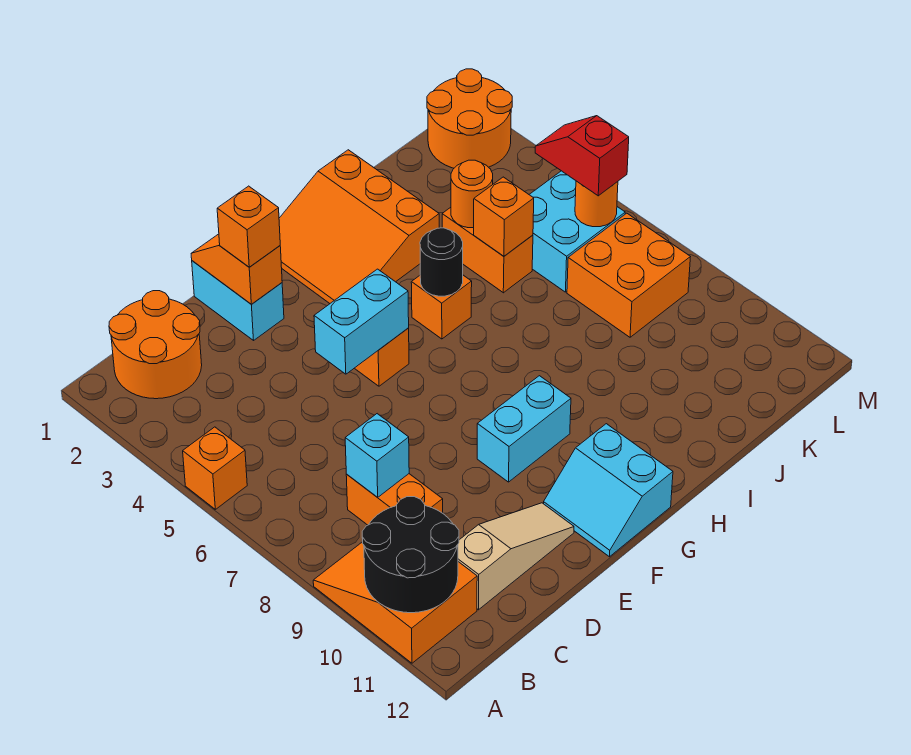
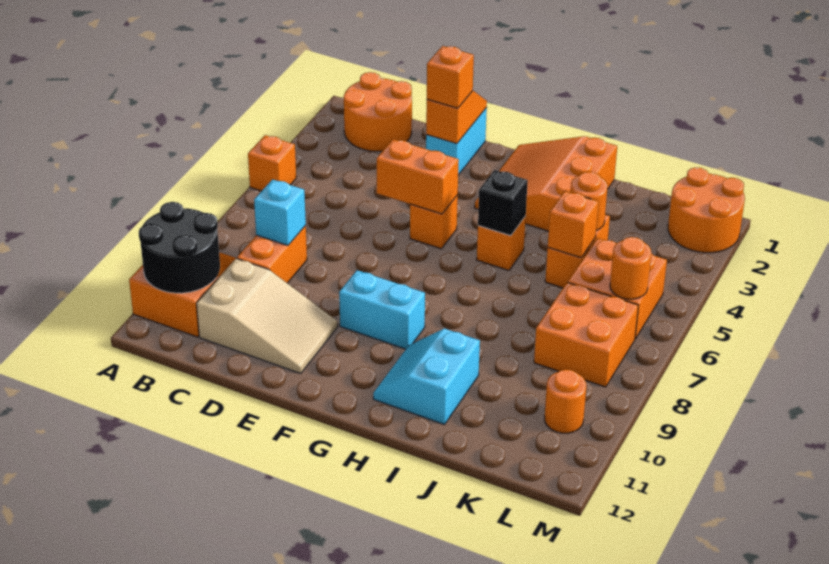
tan 1x3 slope [458,503,574,610] -> tan 2x3 slope [196,259,338,373]
cyan 1x2 brick [314,269,409,374] -> orange 1x2 brick [377,139,459,214]
cyan 2x2 slope [544,424,673,557] -> cyan 2x2 slope moved to [373,328,480,425]
black 1x1 round brick [420,228,463,296] -> black 1x1 brick [478,170,528,236]
cyan 2x2 brick [529,171,625,292] -> orange 2x2 brick [568,238,667,339]
red 1x2 slope [535,116,629,196] -> none
none -> orange 1x1 round brick [545,369,586,433]

